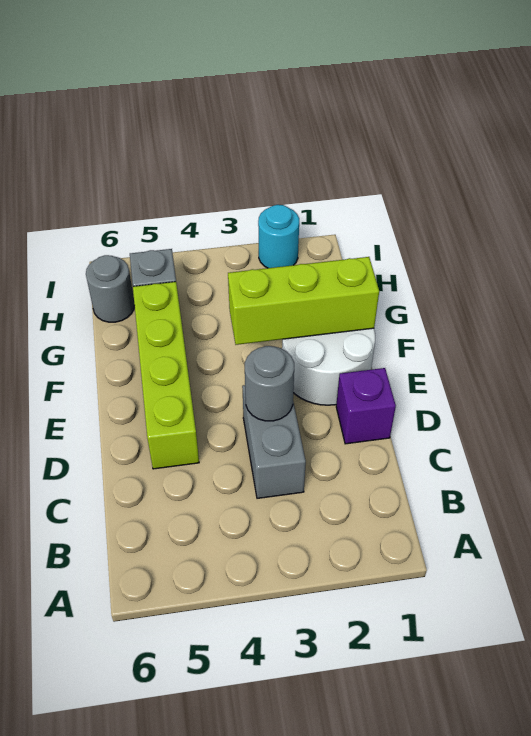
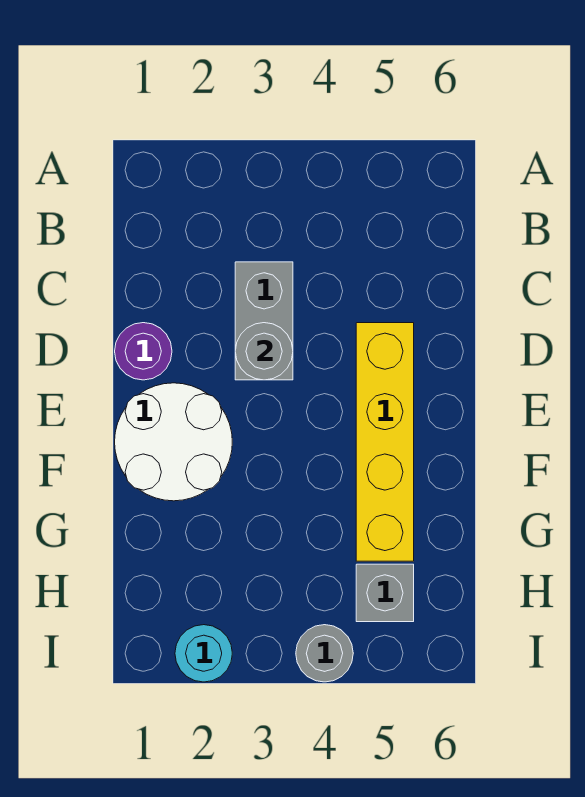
purple 1x1 brick [336,368,396,444] -> purple 1x1 round brick [115,323,172,380]
lime 1x4 brick [133,282,199,469] -> yellow 1x4 brick [356,323,414,561]
lime 1x3 brick [228,257,379,345] -> none
grey 1x1 round brick [86,255,135,322] -> grey 1x1 round brick moved to [296,625,353,682]

